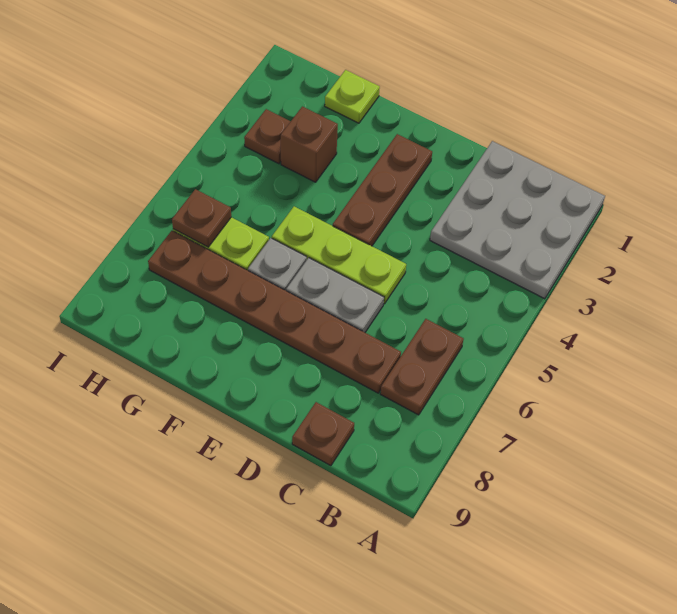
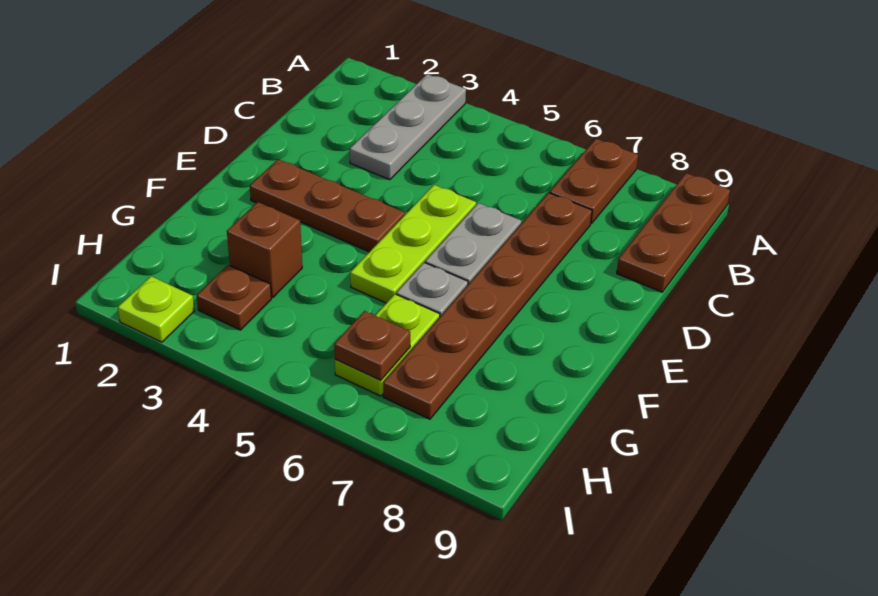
grey 3x3 plate [430,141,605,299] -> grey 1x3 plate [350,74,466,180]
brown 1x2 plate [380,319,464,415] -> brown 1x2 plate turned to [550,139,638,224]
brown 1x1 plate [292,402,354,466] -> brown 1x3 plate [617,173,730,292]
lime 1x1 plate [325,70,380,123] -> lime 1x1 plate moved to [118,276,194,342]

